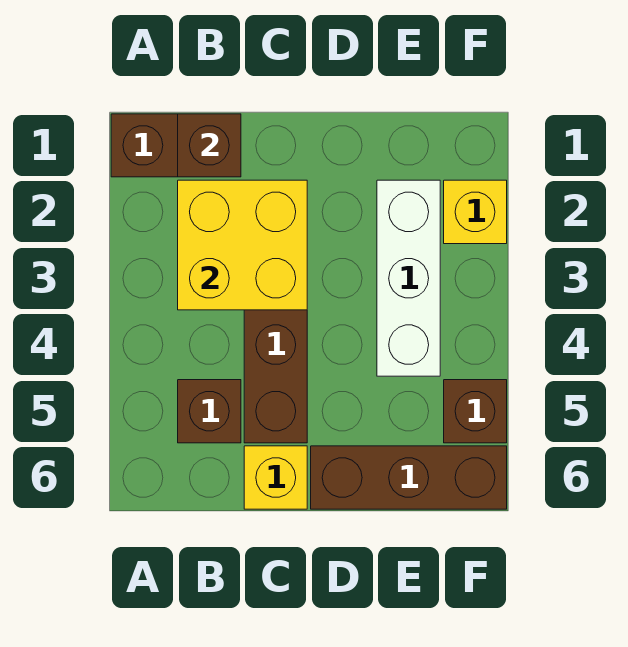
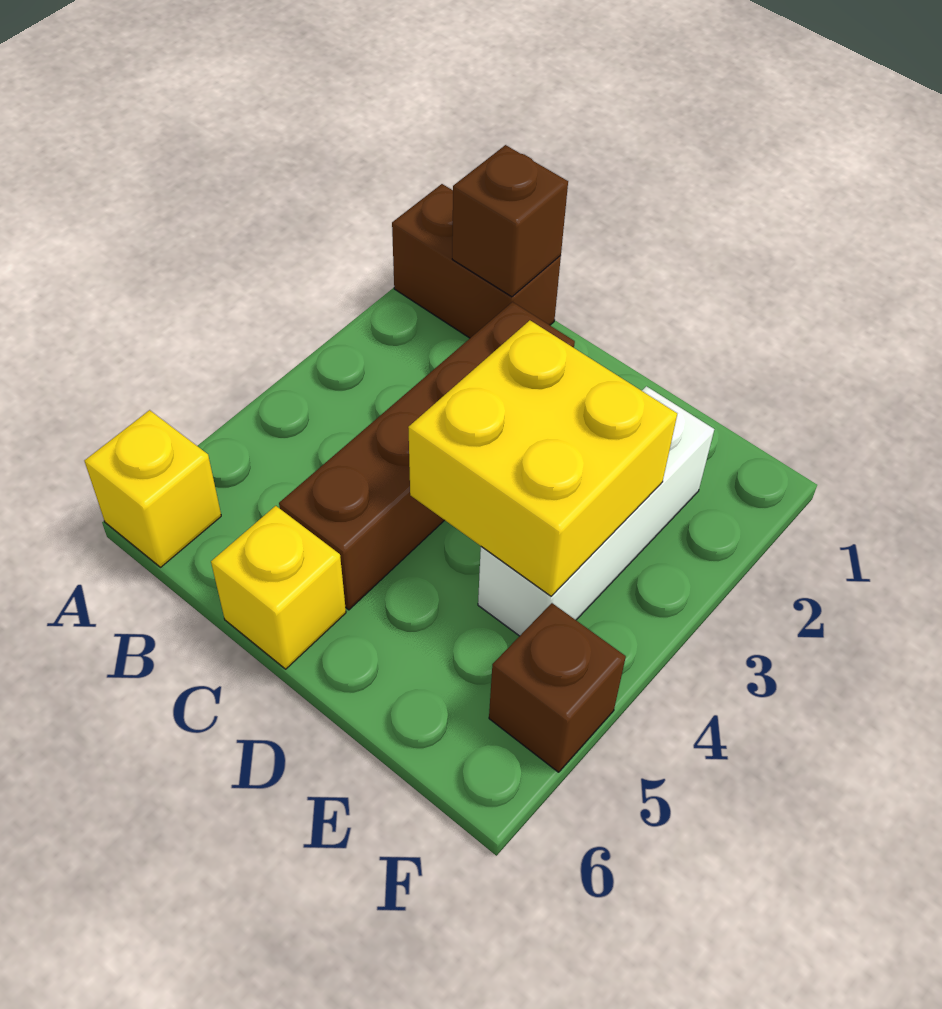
yellow 2x2 brick [178,180,307,310] -> yellow 2x2 brick moved to [408,320,677,596]
brown 1x1 brick [178,380,241,443] -> none
brown 1x3 brick [311,446,507,509] -> none
yellow 1x1 brick [444,180,507,244] -> yellow 1x1 brick moved to [84,410,221,567]

